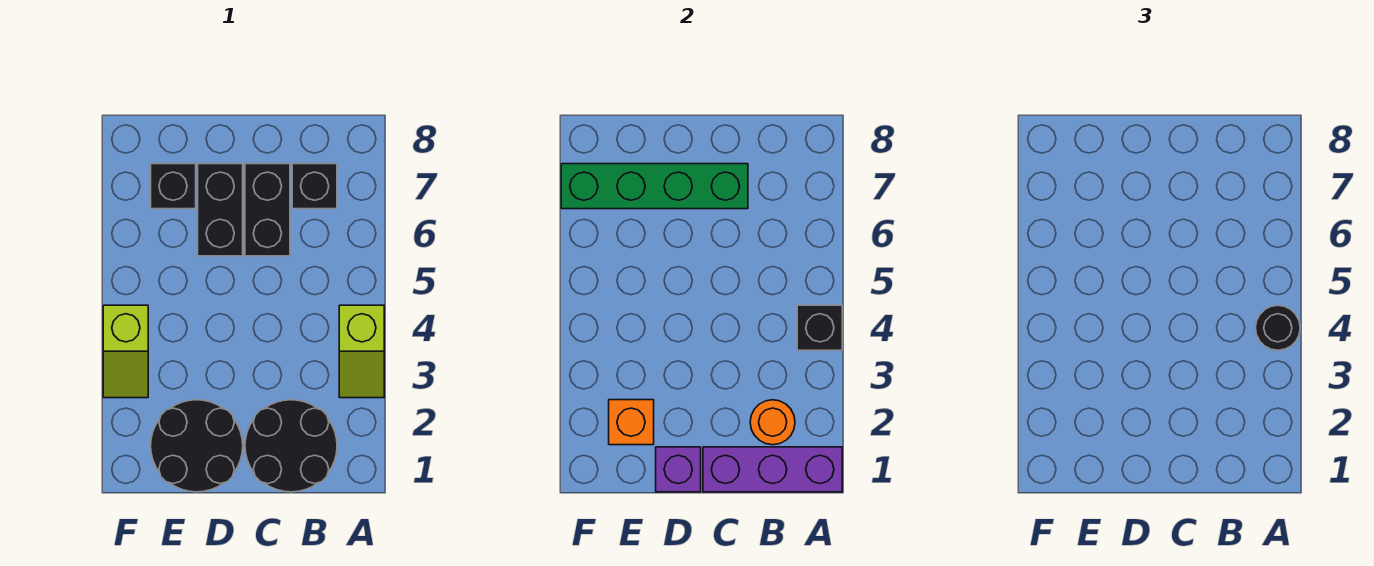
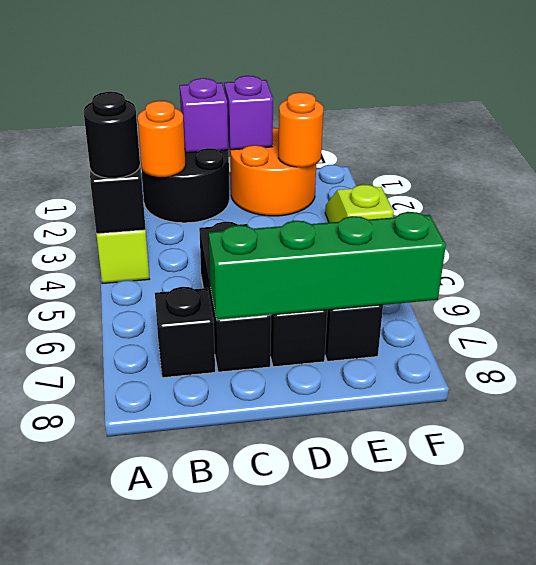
purple 1x3 brick [703,447,842,492] -> purple 1x1 brick [180,78,228,153]
black 1x2 brick [245,164,290,256] -> black 1x3 brick [199,222,271,372]
black 2x2 round brick [151,400,243,492] -> orange 2x2 round brick [230,128,316,216]
orange 1x1 brick [609,400,654,445] -> orange 1x1 round brick [278,92,323,167]

